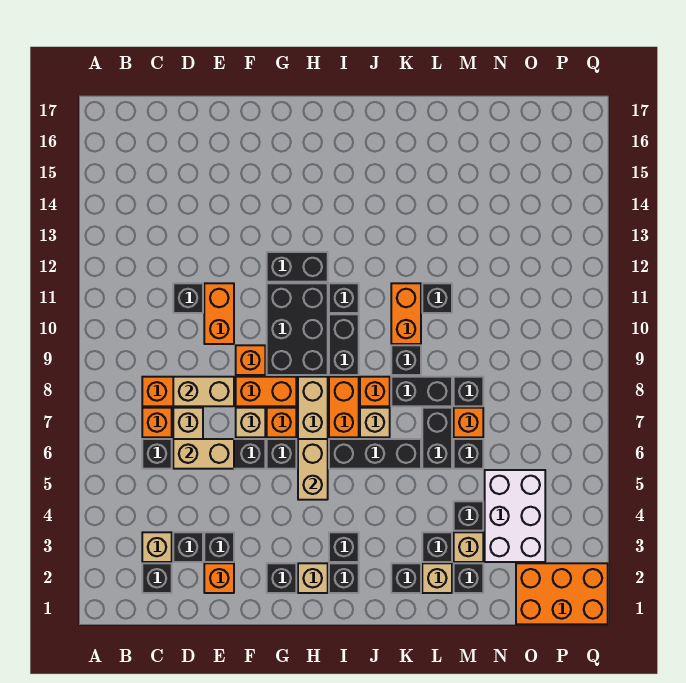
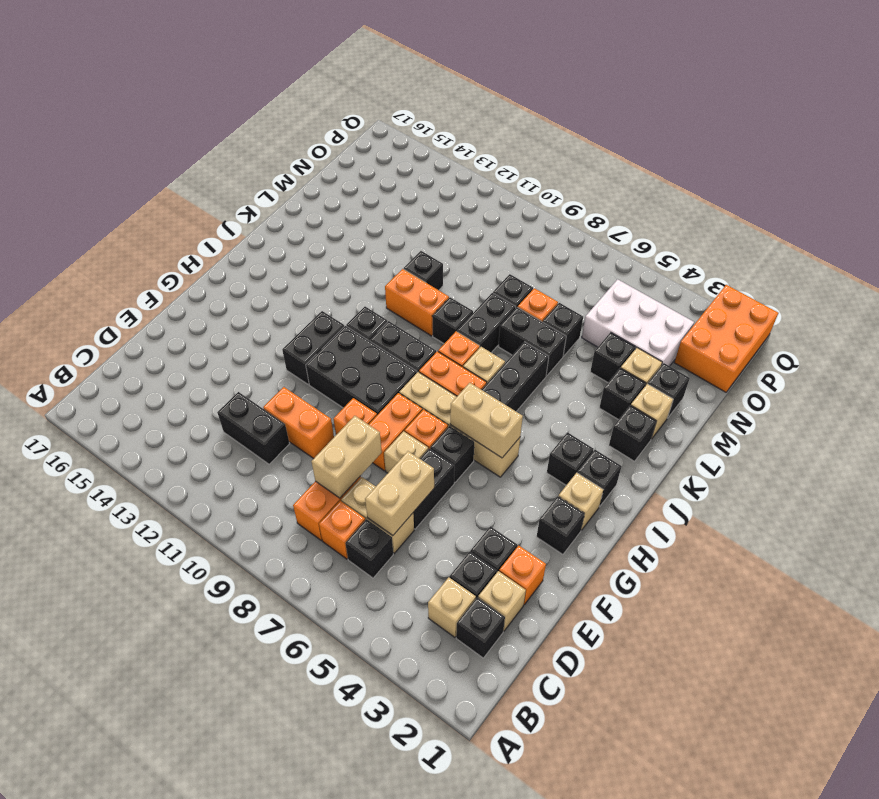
none -> tan 1x1 brick [478,571,526,631]
black 1x1 brick [173,283,203,313] -> black 1x2 brick [217,392,290,464]

